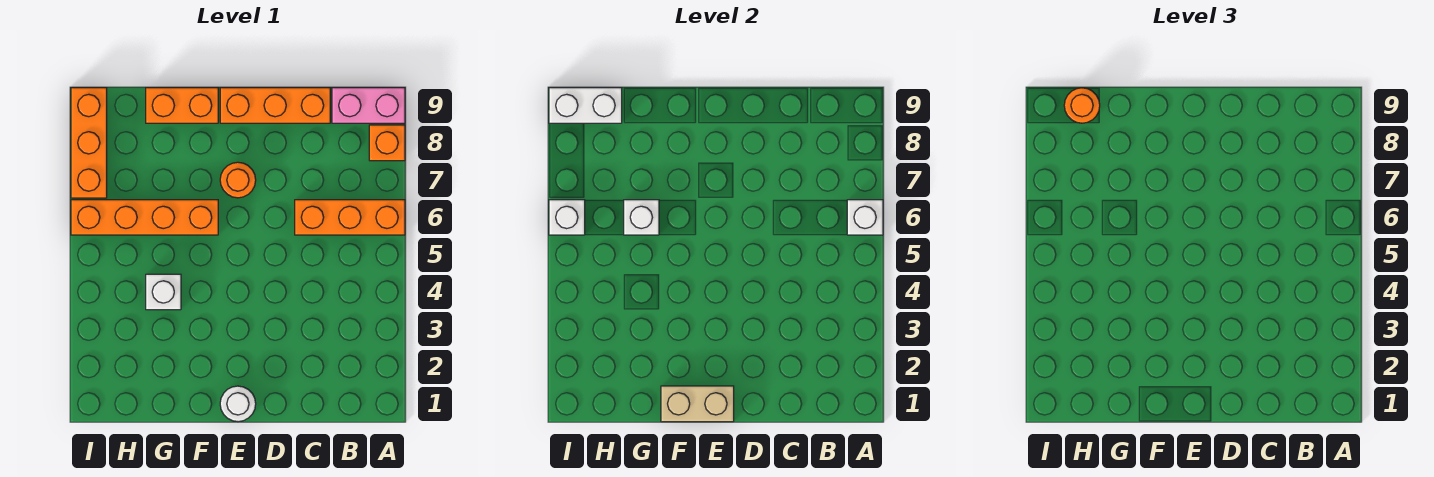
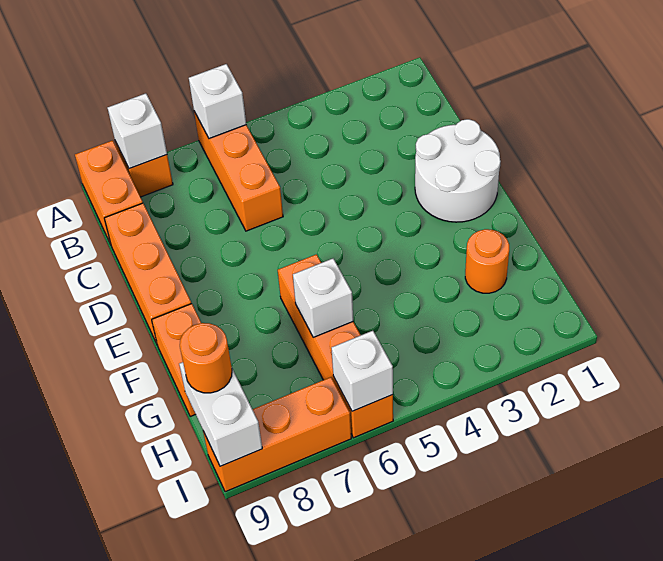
pink 1x2 brick [332,88,405,123] -> orange 1x2 brick [75,140,143,244]
white 1x1 round brick [220,386,256,422] -> white 2x2 round brick [415,119,501,222]
tan 1x2 brick [661,386,734,422] -> none
orange 1x1 round brick [220,162,256,198] -> orange 1x1 round brick moved to [465,229,509,293]
white 1x1 brick [146,274,181,310] -> white 1x1 brick moved to [108,93,167,169]

